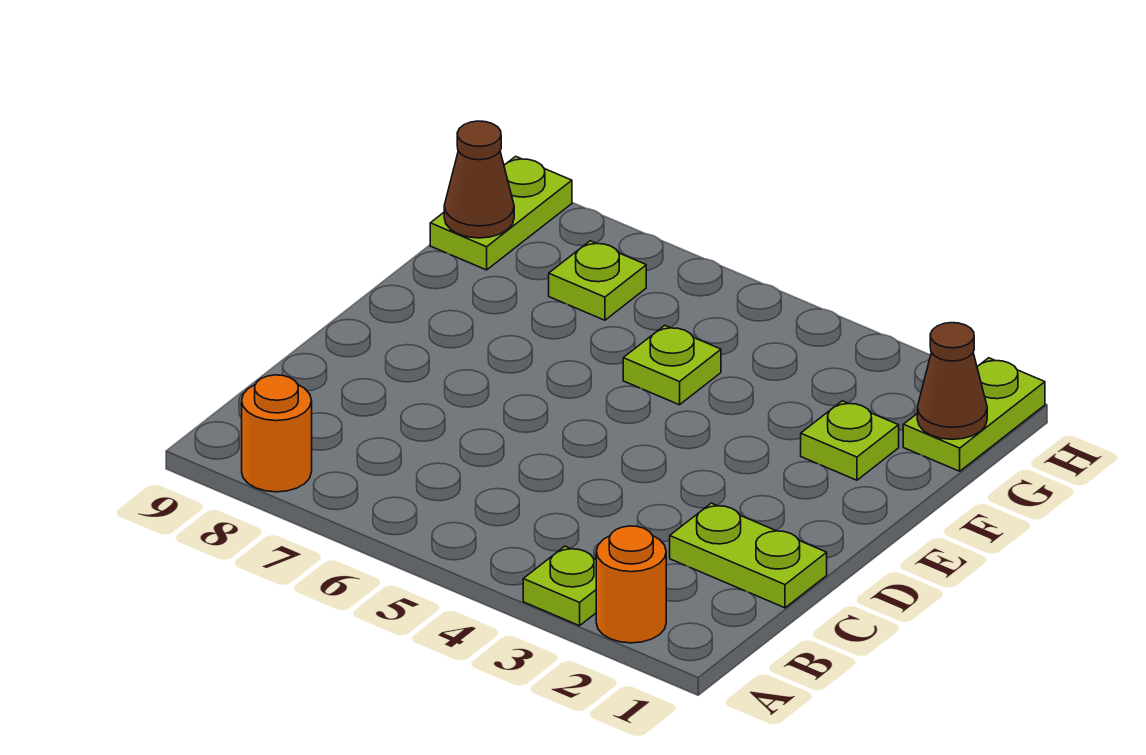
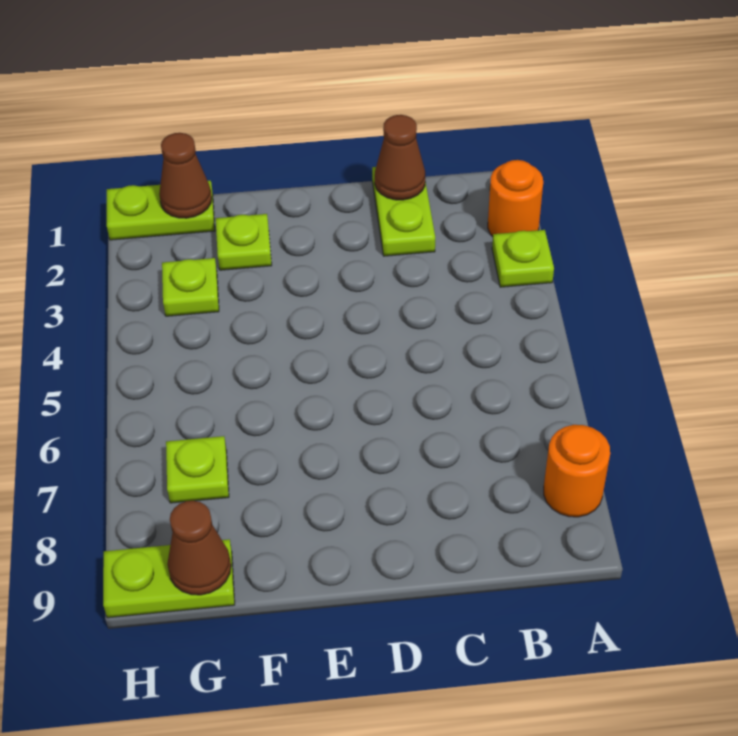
none -> brown 1x1 cone [375,115,425,200]
lime 1x1 plate [623,325,721,405] -> lime 1x1 plate moved to [162,258,219,316]

